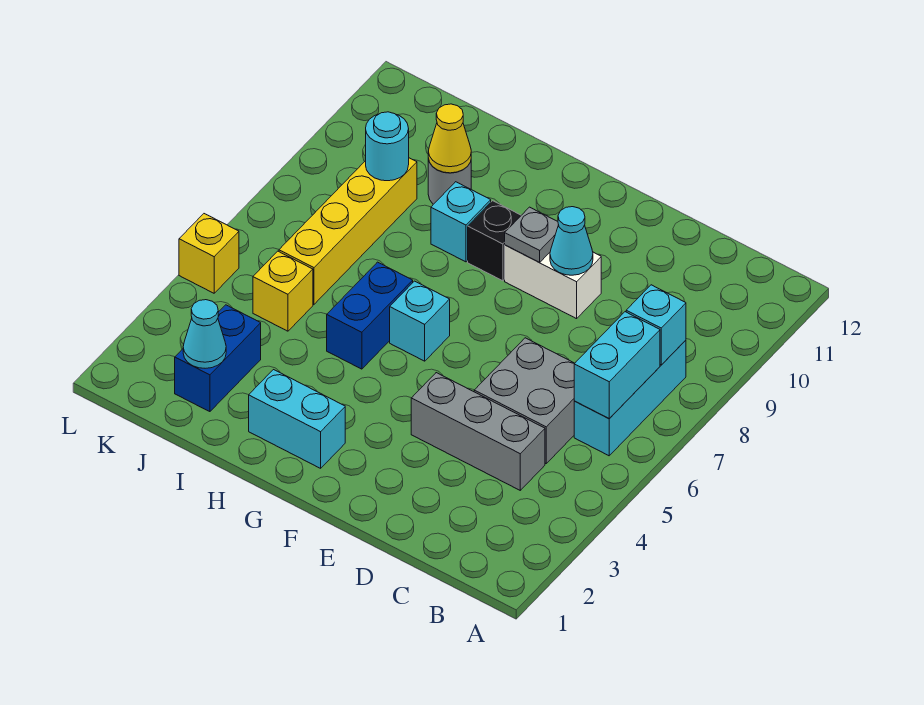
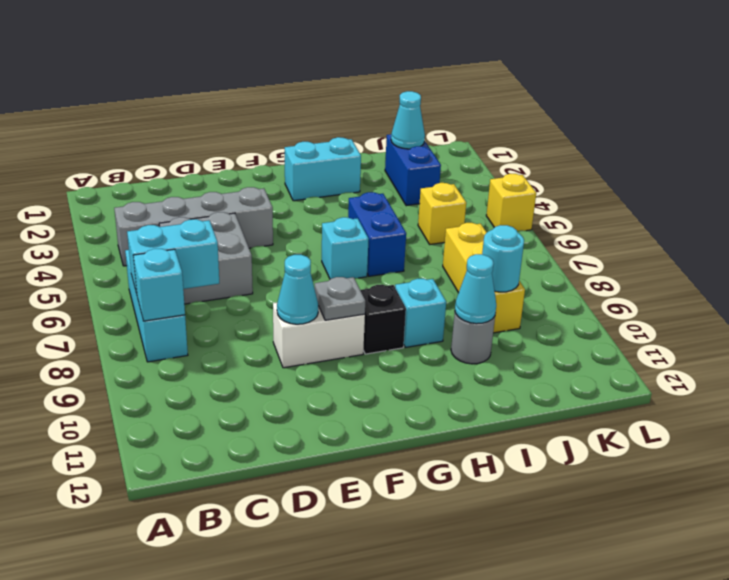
cyan 1x2 brick [574,312,660,419] -> cyan 1x2 brick turned to [127,219,219,294]
grey 1x3 brick [411,373,545,490] -> grey 1x4 brick [114,187,273,266]
yellow 1x1 cone [428,104,471,173] -> cyan 1x1 cone [455,254,496,324]
yellow 1x4 brick [279,158,417,304] -> yellow 1x3 brick [443,223,525,333]

